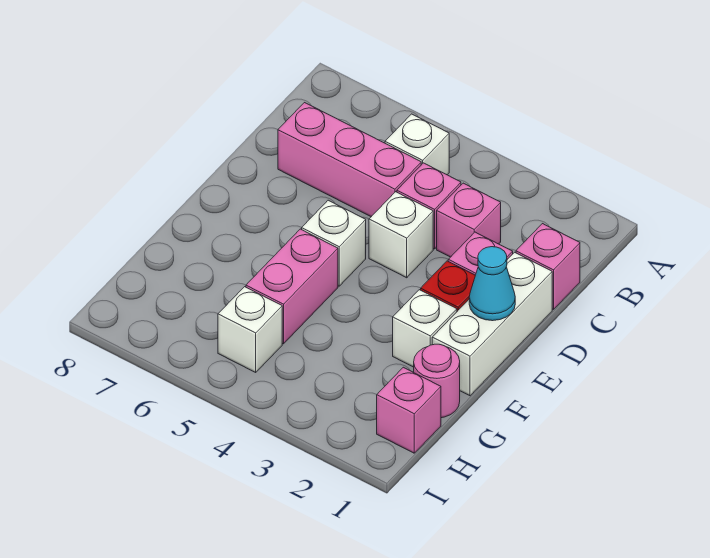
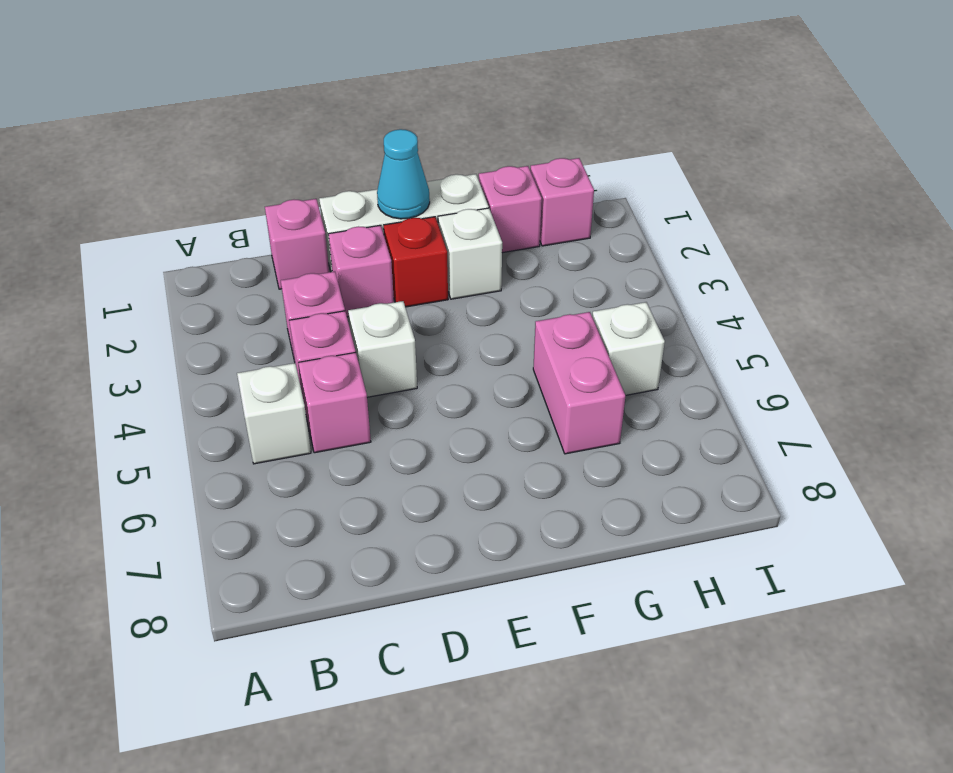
pink 1x3 brick [278,103,421,217] -> pink 1x1 brick [298,352,371,453]
white 1x1 brick [302,200,366,286] -> none
pink 1x2 brick [246,229,338,344] -> pink 1x2 brick turned to [533,312,626,454]
pink 1x1 round brick [414,344,460,418] -> pink 1x1 brick [479,166,542,253]

